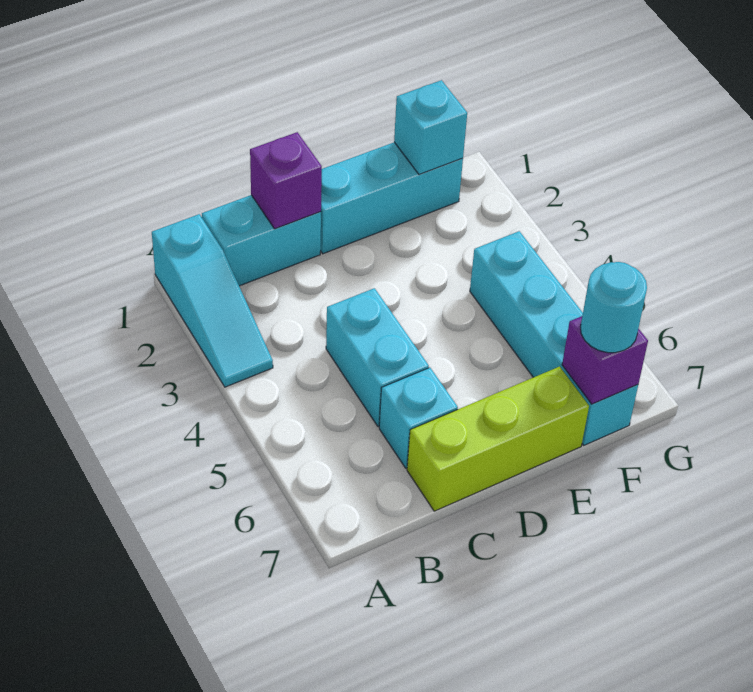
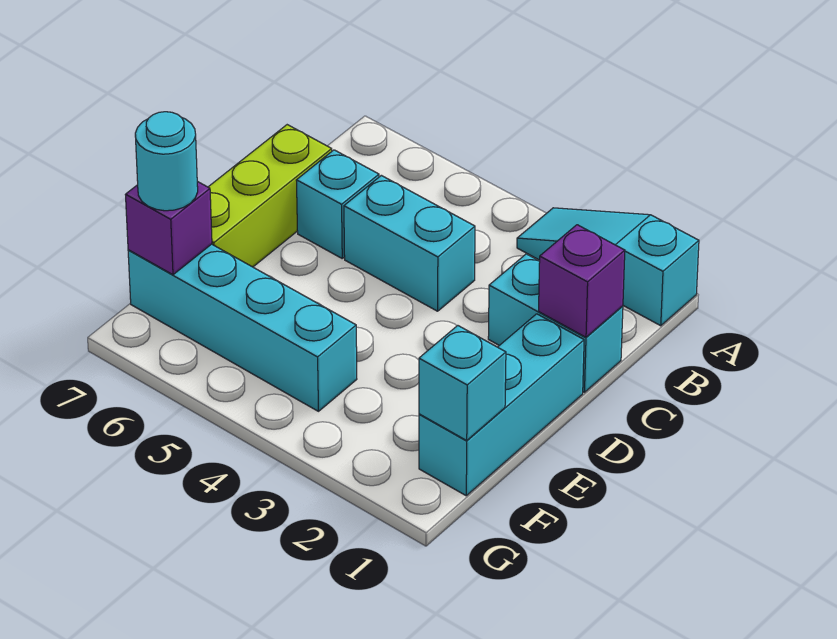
cyan 1x2 brick [202,195,321,286] -> cyan 1x2 brick turned to [488,254,623,392]

